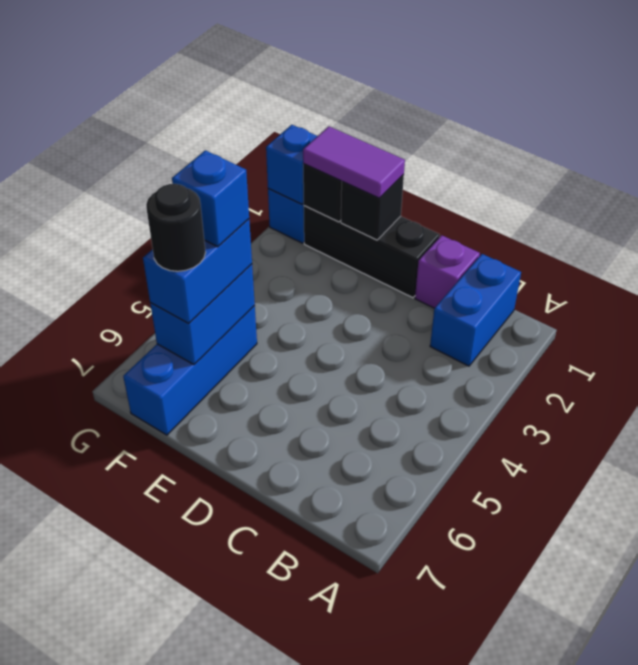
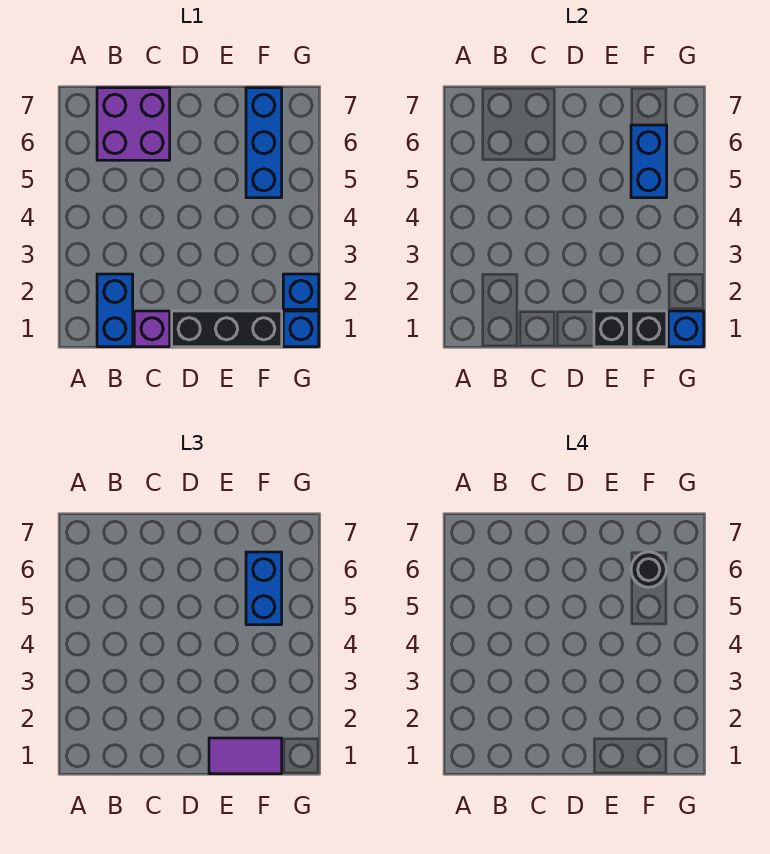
none -> purple 2x2 brick [97,88,170,160]
blue 1x1 brick [172,150,249,247] -> blue 1x1 brick moved to [283,274,319,309]

